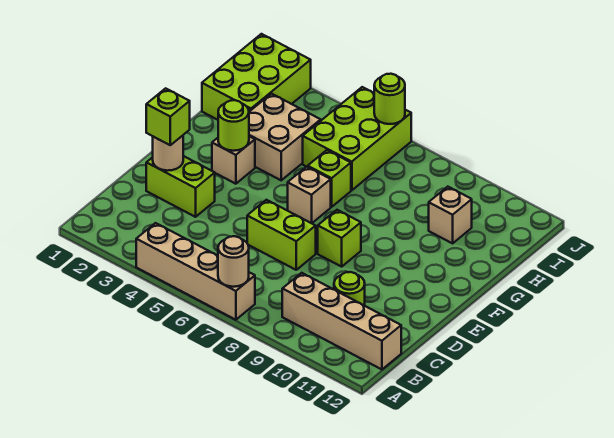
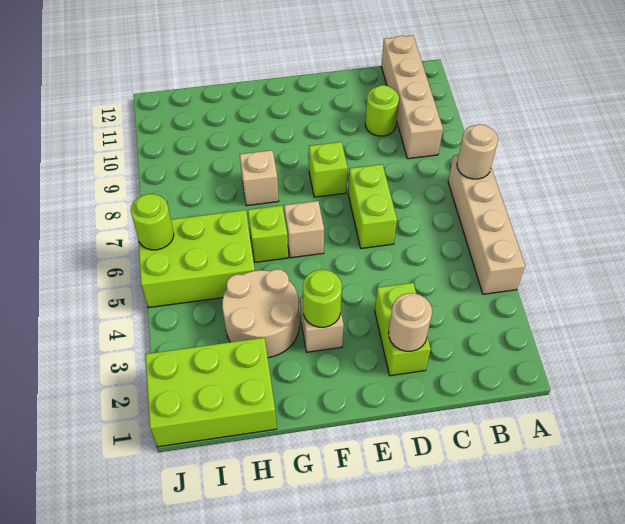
lime 1x1 brick [146,88,190,145] -> none
tan 2x2 brick [249,94,321,180] -> tan 2x2 round brick [222,269,299,358]
tan 1x1 brick [429,187,472,243] -> tan 1x1 brick moved to [240,150,279,206]

